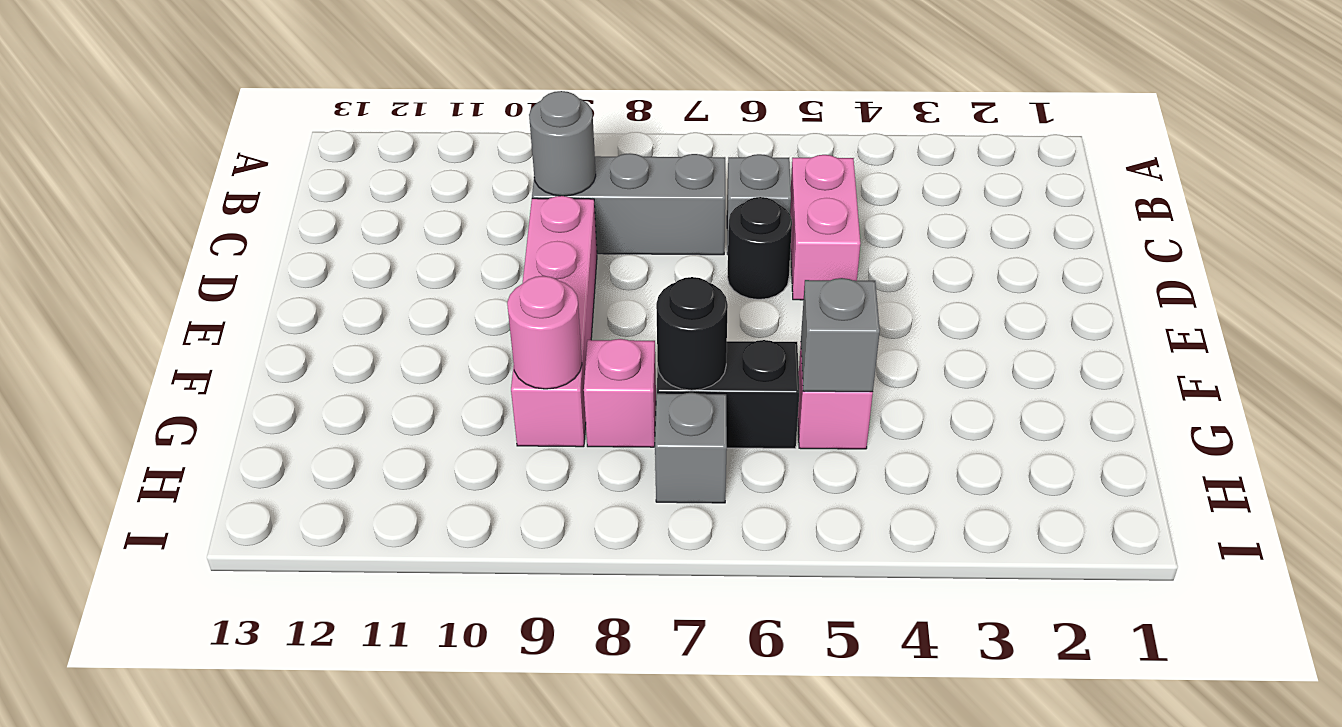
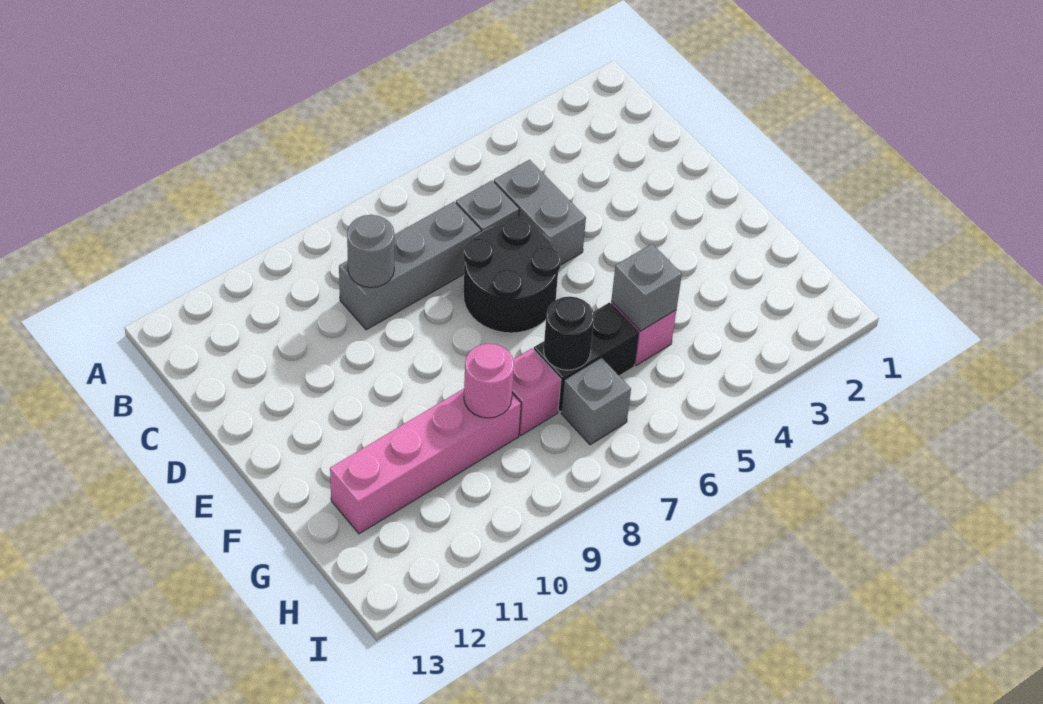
pink 1x2 brick [790,155,861,300] -> grey 1x2 brick [494,160,586,265]
black 1x1 round brick [727,197,792,300] -> black 2x2 round brick [463,217,561,333]
pink 1x4 brick [511,196,597,447] -> pink 1x4 brick turned to [330,389,521,534]

